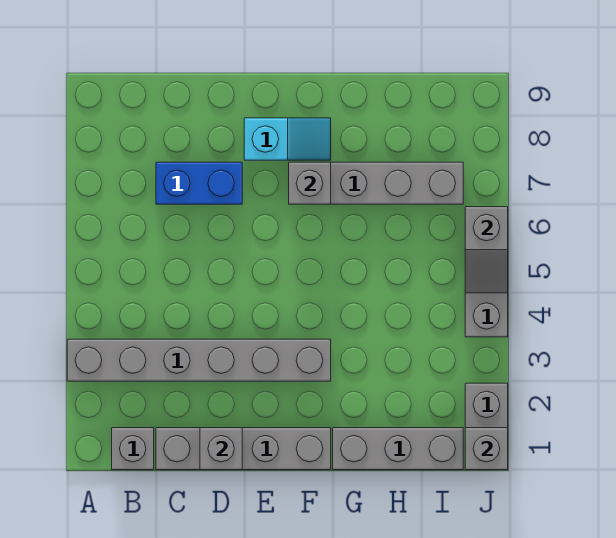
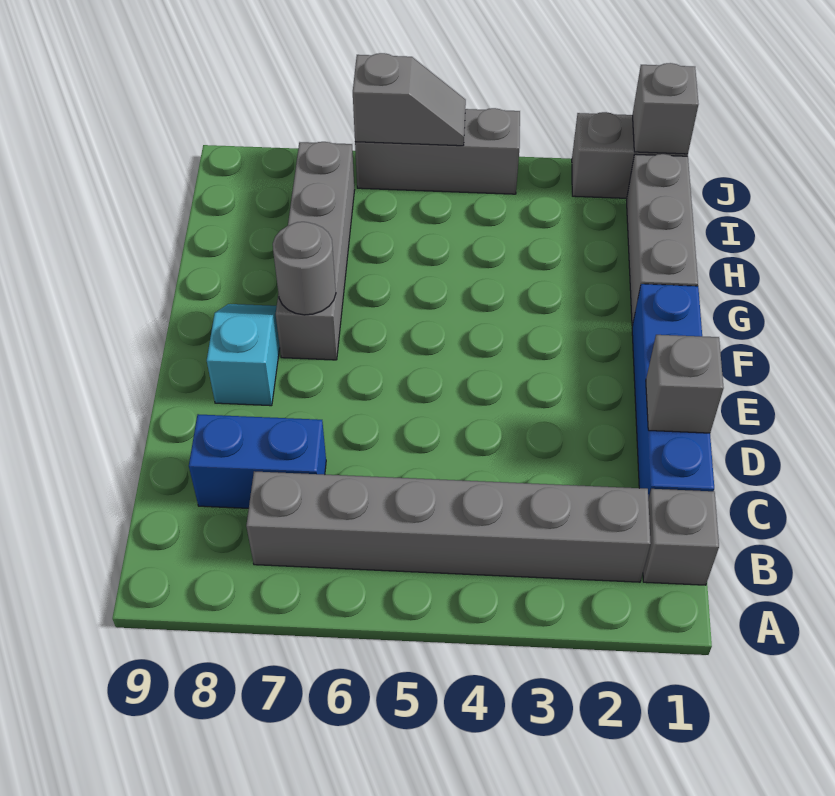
grey 1x6 brick [67,339,331,381] -> grey 1x6 brick turned to [246,471,651,582]
grey 1x4 brick [156,428,331,470] -> blue 1x4 brick [632,284,714,499]
blue 1x2 brick [156,162,242,204] -> blue 1x2 brick turned to [189,414,326,508]
grey 1x1 brick [289,162,331,204] -> grey 1x1 round brick [273,222,336,315]

